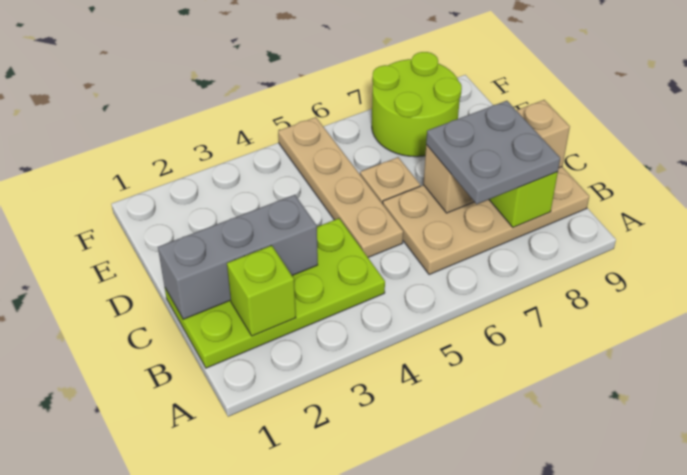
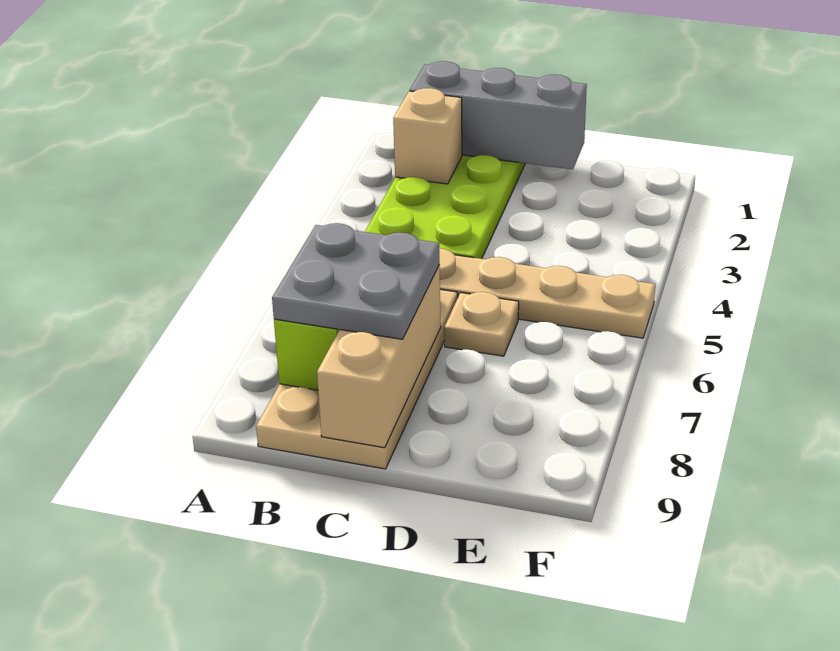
lime 1x1 brick [227,245,296,336] -> tan 1x1 brick [393,88,462,184]
grey 1x3 brick [158,195,318,319] -> grey 1x3 brick turned to [410,61,587,170]
lime 2x2 round brick [372,52,462,157] -> none

